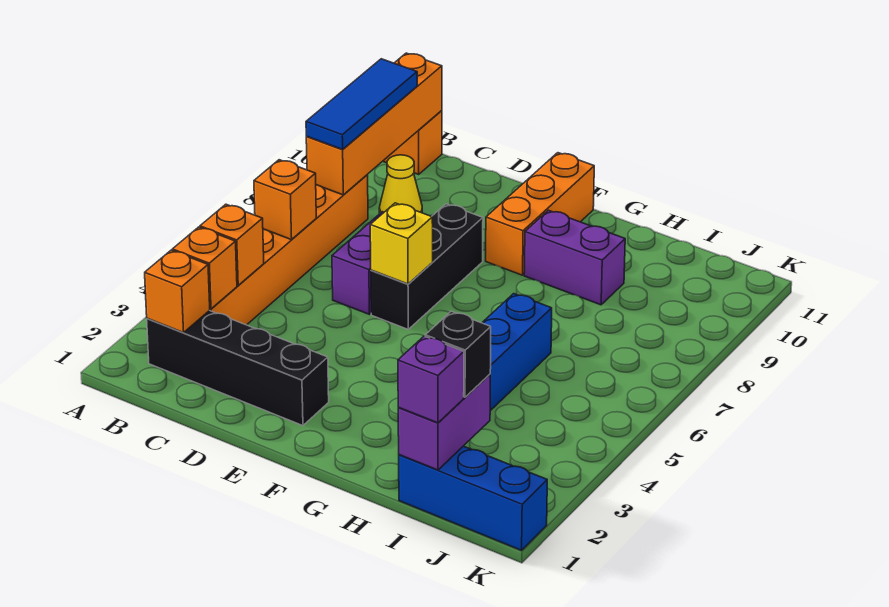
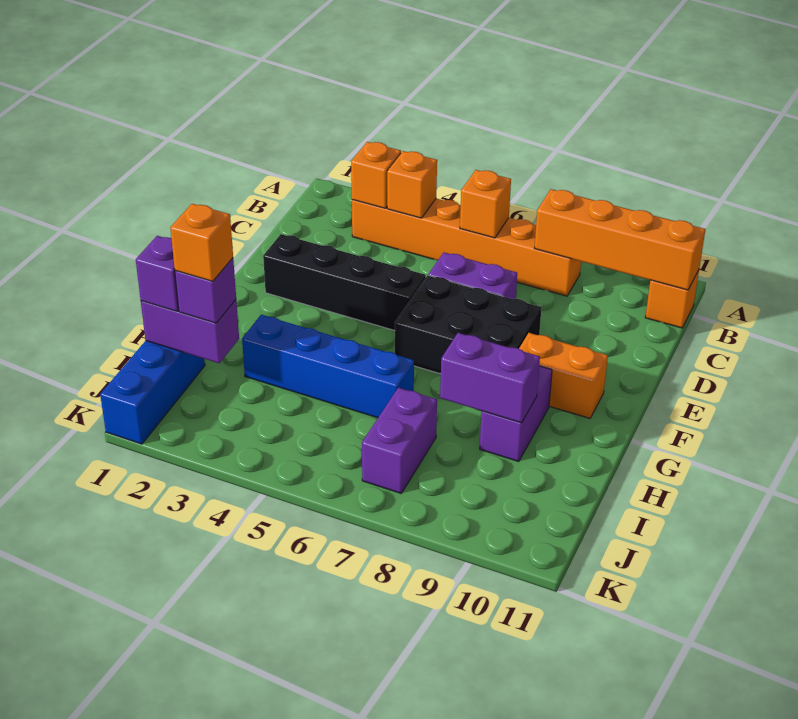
black 1x4 brick [147,311,329,426] -> black 1x4 brick turned to [263,234,426,331]
orange 1x1 brick [145,250,210,333] -> orange 1x1 brick moved to [170,204,233,281]
blue 1x3 tile [306,59,417,149] -> none
yellow 1x1 cone [379,155,422,214] -> none
black 1x3 brick [371,204,483,329] -> black 2x3 brick [395,275,542,374]
yellow 1x1 brick [370,203,433,284] -> none
orange 1x3 brick [486,153,594,275] -> orange 1x2 brick [519,333,608,418]
none -> purple 1x2 brick [440,333,540,423]
black 1x1 brick [425,311,491,397] -> purple 1x1 brick [175,258,236,323]
none -> purple 1x2 brick [362,388,437,493]

